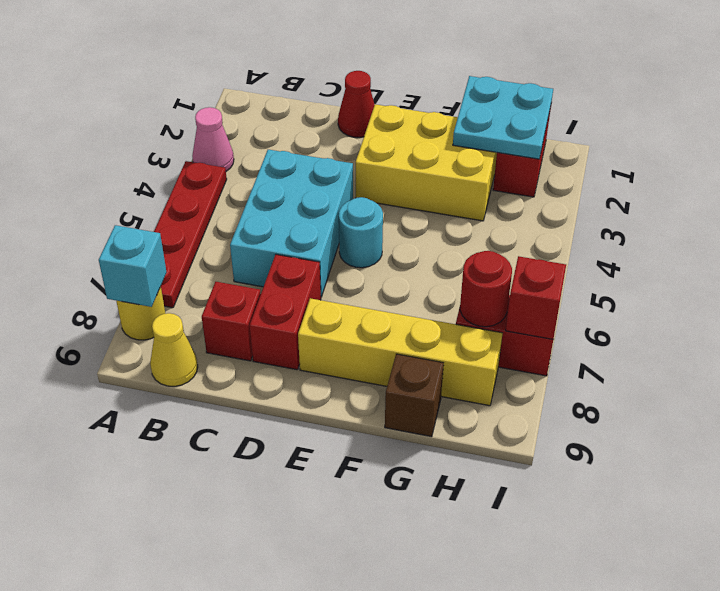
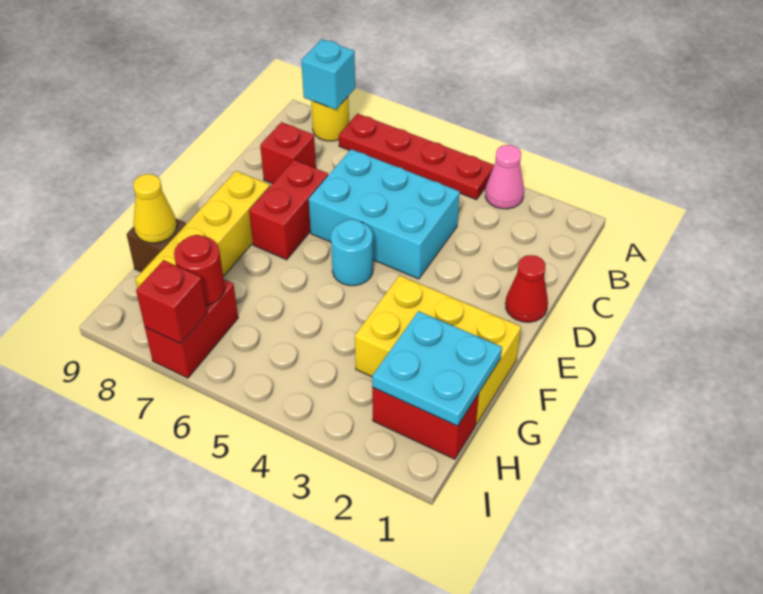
yellow 1x1 cone [150,313,198,386] -> yellow 1x1 cone moved to [133,174,177,243]
red 1x2 brick [250,254,321,370] -> red 1x2 brick turned to [249,160,328,260]
yellow 2x3 brick [356,104,497,221] -> yellow 2x3 brick turned to [355,275,521,424]

